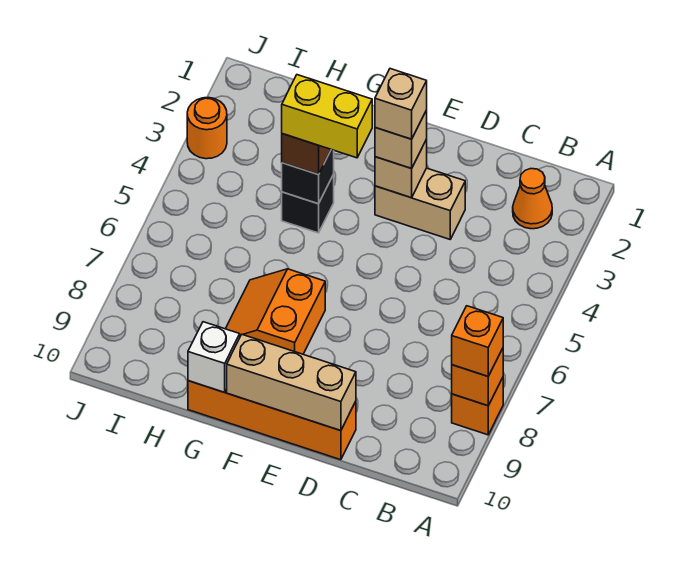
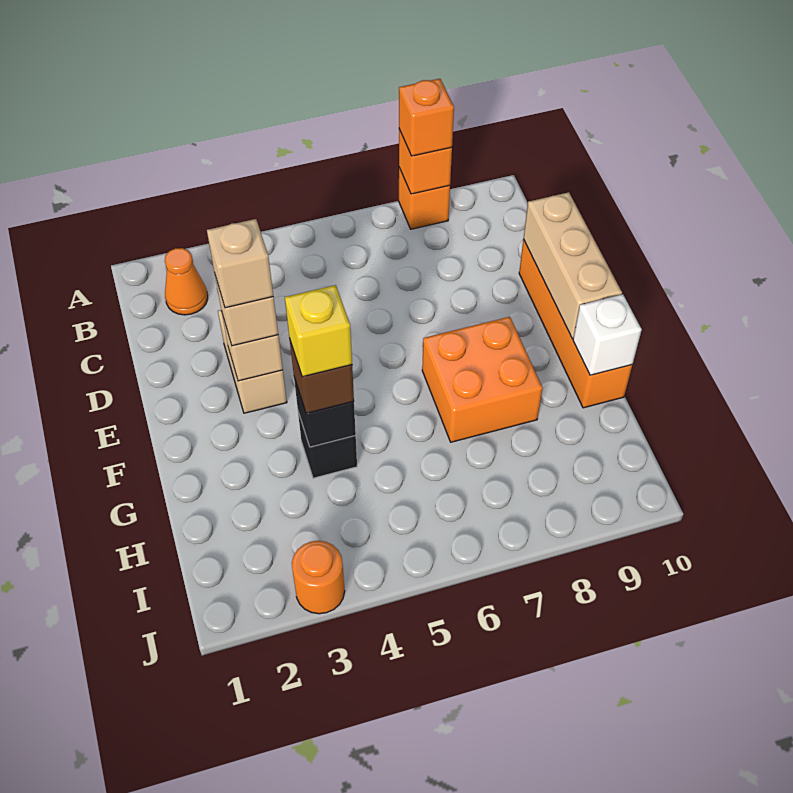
yellow 1x2 brick [282,75,372,158] -> yellow 1x1 brick [285,285,352,377]
orange 2x2 slope [226,269,325,354] -> orange 2x2 brick [422,317,543,442]

